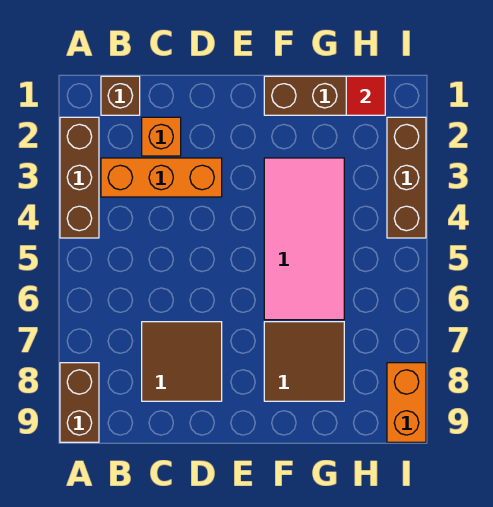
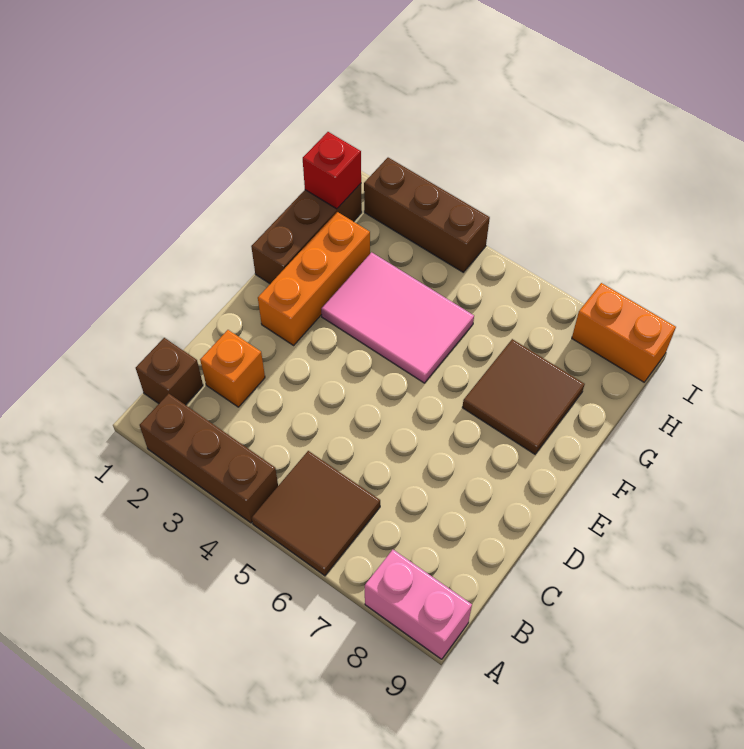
brown 1x2 brick [60,363,99,442] -> pink 1x2 brick [365,550,472,659]
orange 1x3 brick [101,158,222,197] -> orange 1x3 brick moved to [258,212,370,345]
brown 2x2 tile [142,322,222,401] -> brown 2x2 tile moved to [252,451,380,576]
pink 2x4 tile [264,158,344,320] -> pink 2x3 tile [321,252,474,383]
red 1x1 tile [346,76,385,115] -> red 1x1 brick [303,132,361,209]

